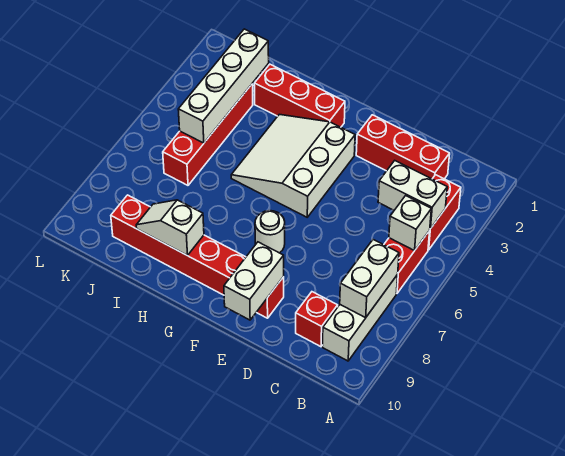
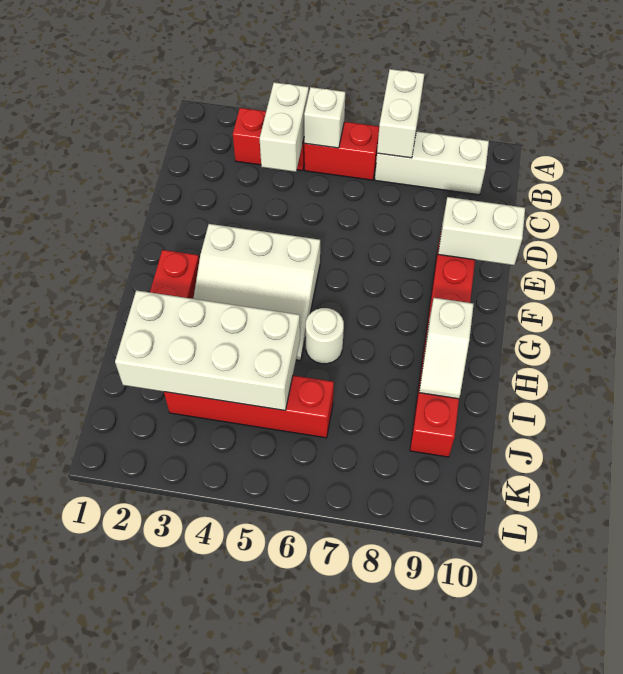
white 1x2 brick [340,240,399,318] -> white 1x2 brick turned to [377,69,424,158]
red 1x3 brick [356,115,450,179] -> none
red 1x1 brick [296,292,338,347] -> none
white 1x1 round brick [255,211,285,253] -> white 1x1 round brick moved to [306,308,344,364]
white 1x4 brick [178,29,269,143] -> white 2x4 brick [115,290,300,411]

